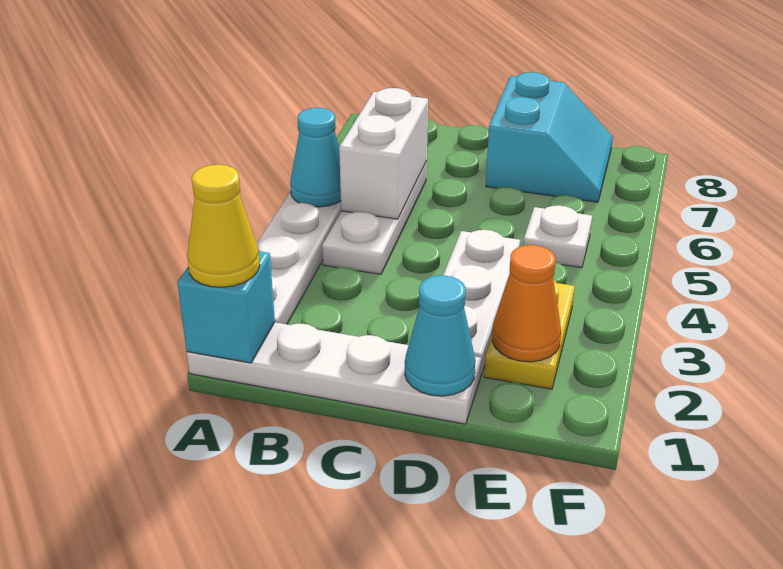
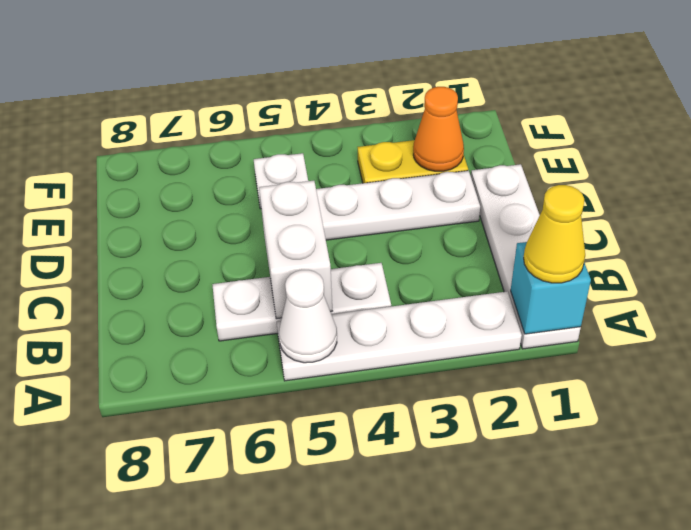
cyan 1x1 cone [290,108,341,207] -> white 1x1 cone [279,270,337,363]
white 1x2 brick [339,88,428,219] -> white 1x2 brick turned to [259,181,332,319]
cyan 1x1 cone [405,275,476,396] -> none
cyan 2x2 slope [486,72,613,202] -> none

